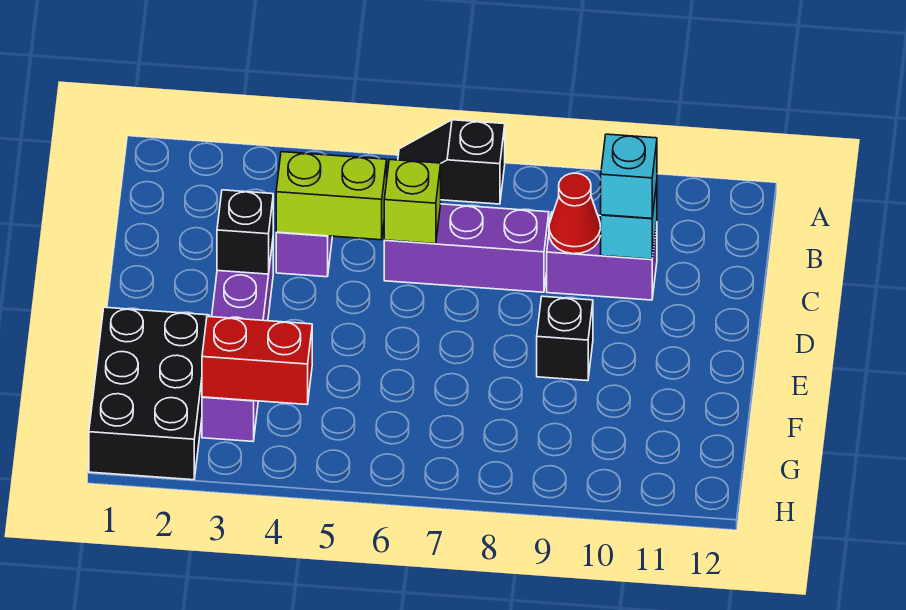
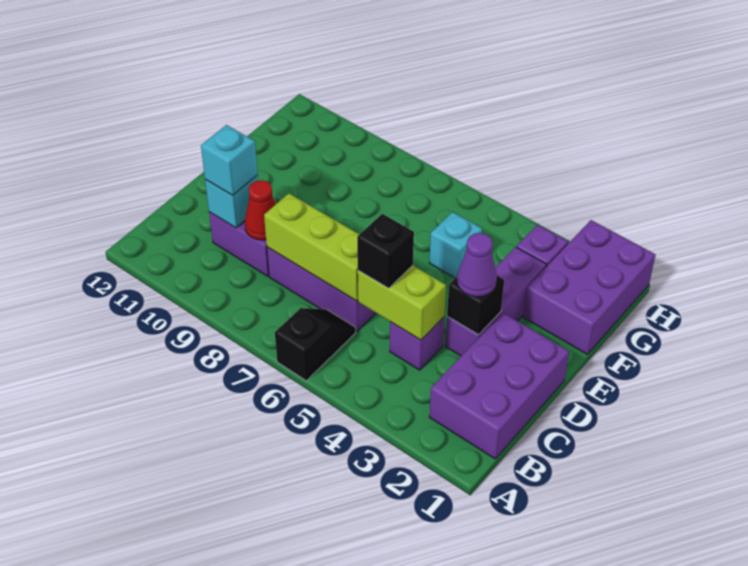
black 1x2 slope [398,120,505,204] -> black 1x2 slope turned to [275,308,356,381]
none -> purple 2x3 brick [429,313,569,459]
lime 1x1 brick [384,159,441,244] -> lime 1x3 brick [264,193,360,301]
none -> purple 1x1 cone [457,233,497,297]
black 1x1 brick [537,296,593,381] -> black 1x1 brick moved to [357,214,414,288]
black 2x3 brick [89,307,209,480] -> purple 2x3 brick [523,220,656,354]
none -> cyan 1x1 brick [429,212,482,278]
red 1x2 brick [202,316,312,405] -> none

